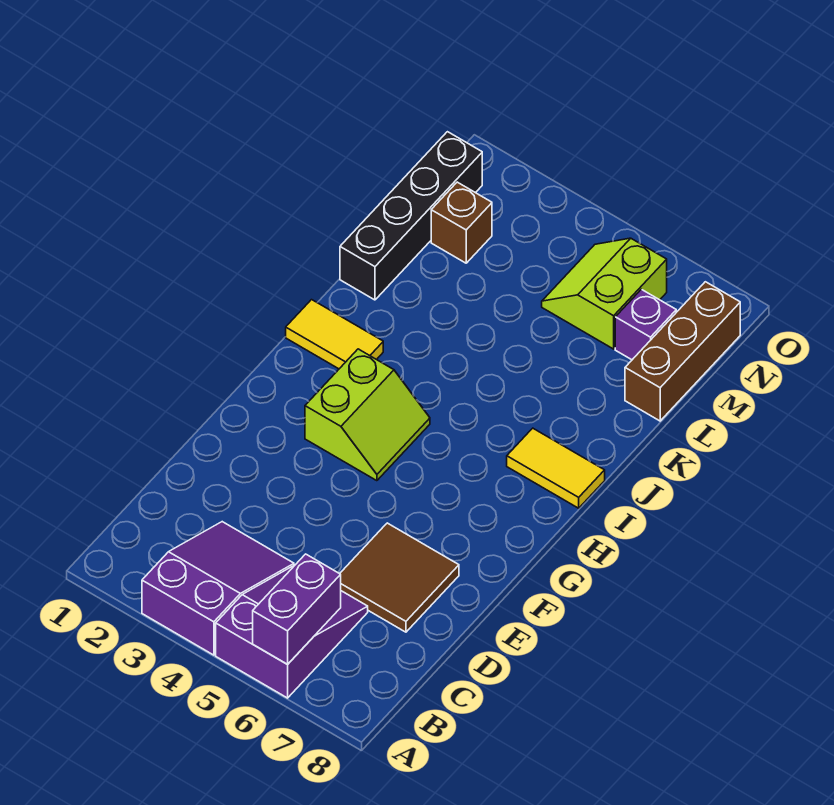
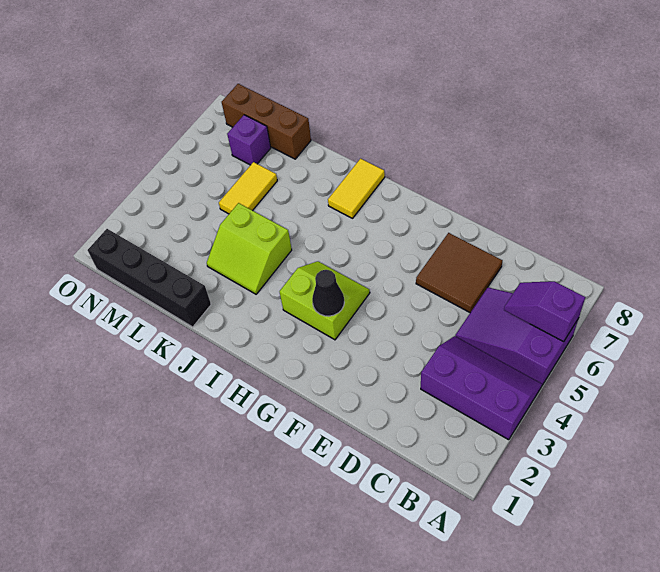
purple 2x3 slope [142,522,294,655] -> purple 2x3 slope turned to [421,336,542,440]
purple 1x2 brick [253,554,341,664] -> purple 1x2 slope [504,281,585,342]
none -> black 1x1 cone [312,270,344,316]
yellow 1x2 tile [286,300,383,369] -> yellow 1x2 tile moved to [219,162,277,214]
brown 1x1 brick [431,182,492,263] -> none
lime 2x2 slope [542,238,667,349] -> lime 2x2 slope moved to [207,203,292,294]

